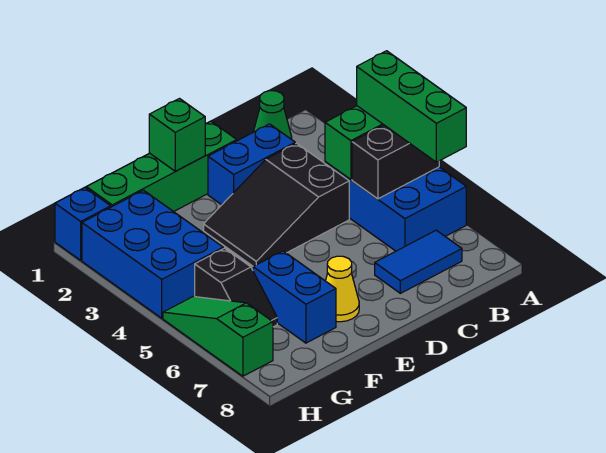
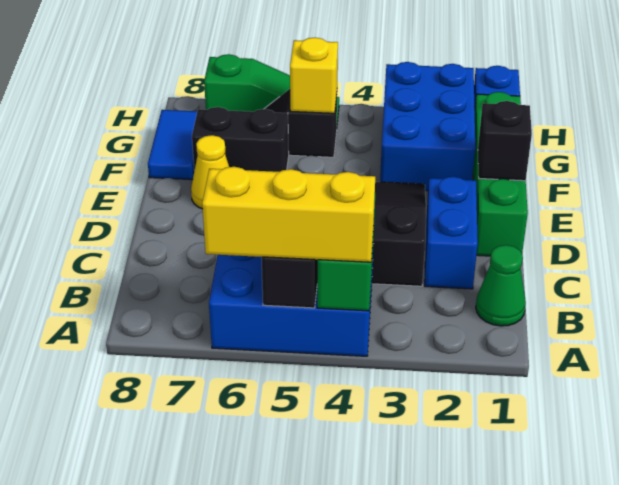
green 1x3 brick [357,51,466,162] -> yellow 1x3 brick [202,167,375,262]
blue 1x2 tile [375,230,462,293] -> blue 1x2 tile moved to [148,110,197,180]
green 1x1 brick [149,99,205,171] -> black 1x1 brick [478,101,532,181]
blue 1x2 brick [253,251,336,343] -> black 1x2 brick [192,107,289,172]
blue 2x3 brick [82,190,223,318] -> blue 2x3 brick turned to [380,62,475,191]
none -> yellow 1x1 brick [290,38,338,113]

